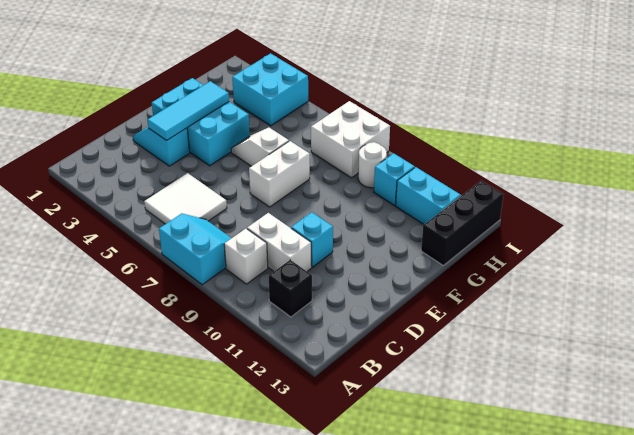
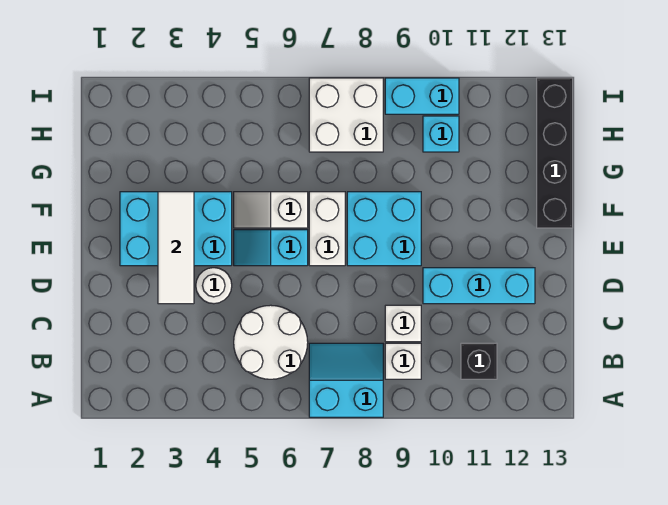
white 2x2 tile [144,173,227,224] -> white 2x2 round brick [234,305,308,379]
white 1x2 brick [247,213,312,271] -> white 1x1 brick [385,305,421,342]
cyan 1x2 slope [133,127,190,166] -> cyan 1x2 slope moved to [234,230,308,266]
cyan 1x3 tile [148,81,229,140] -> white 1x3 tile [158,192,194,304]
cyan 1x1 brick [291,212,333,267] -> cyan 1x3 brick [423,268,535,304]
black 1x3 brick [421,181,504,265] -> black 1x4 brick [537,78,573,228]
cyan 2x2 brick [232,53,308,126] -> cyan 2x2 brick moved to [347,192,421,266]
white 1x1 round brick [358,142,387,188] -> white 1x1 round brick moved to [196,268,232,304]
cyan 1x2 brick [396,167,461,224] -> cyan 1x2 brick moved to [385,78,459,114]

